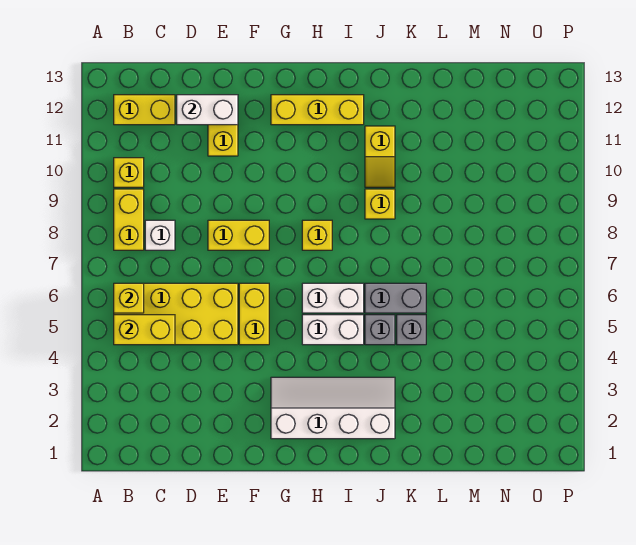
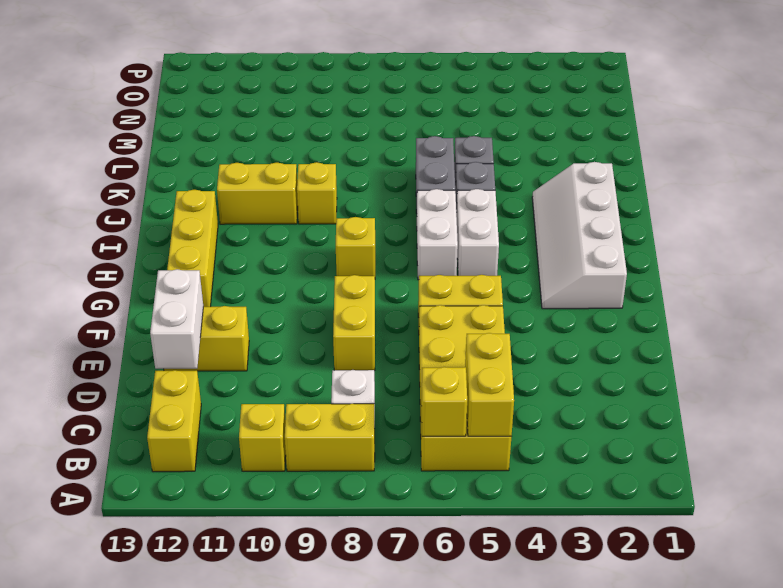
yellow 1x2 slope [365,126,395,187] -> yellow 1x2 brick [217,163,298,224]

